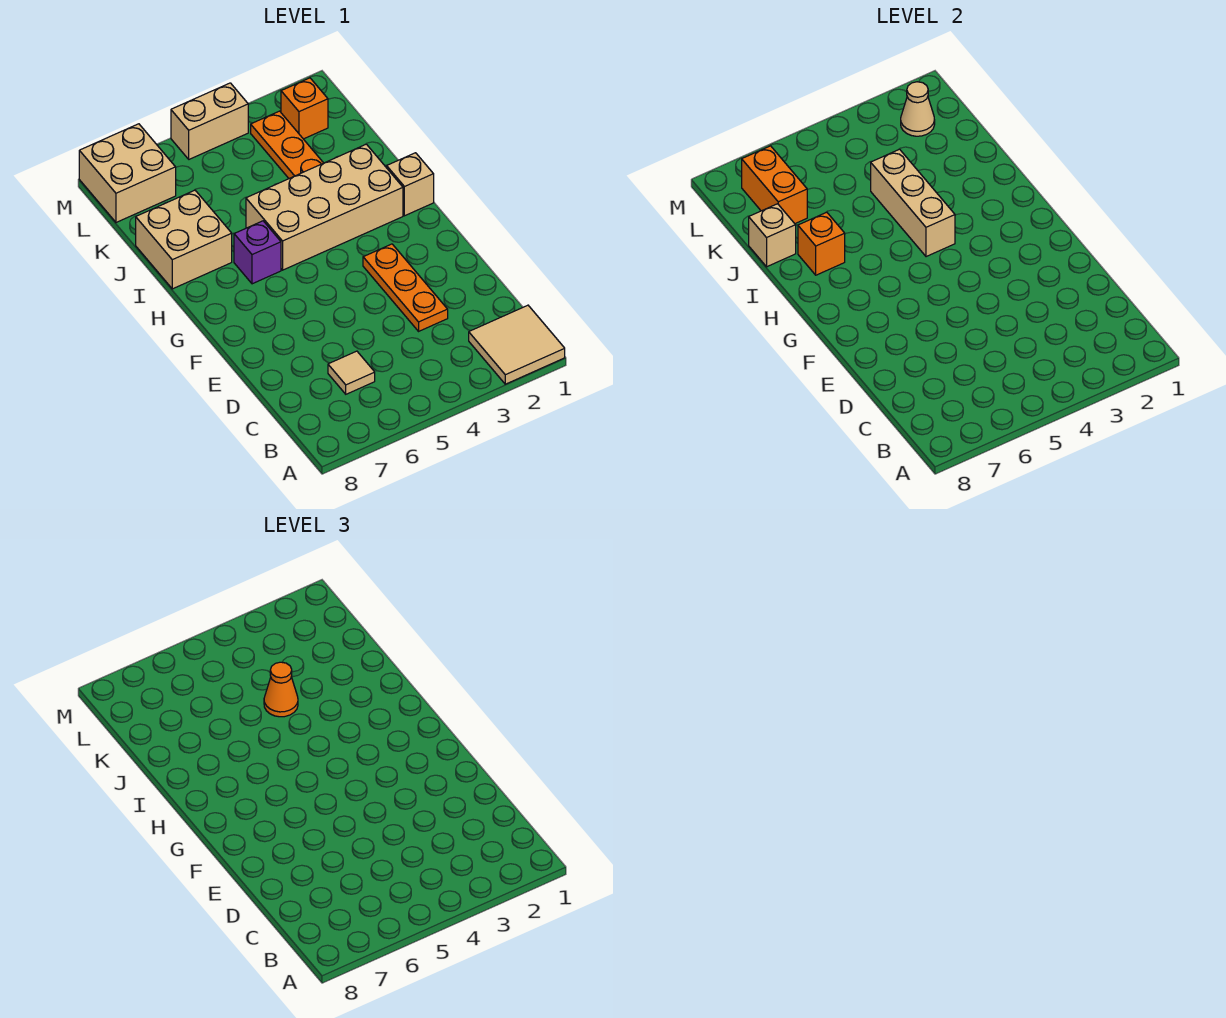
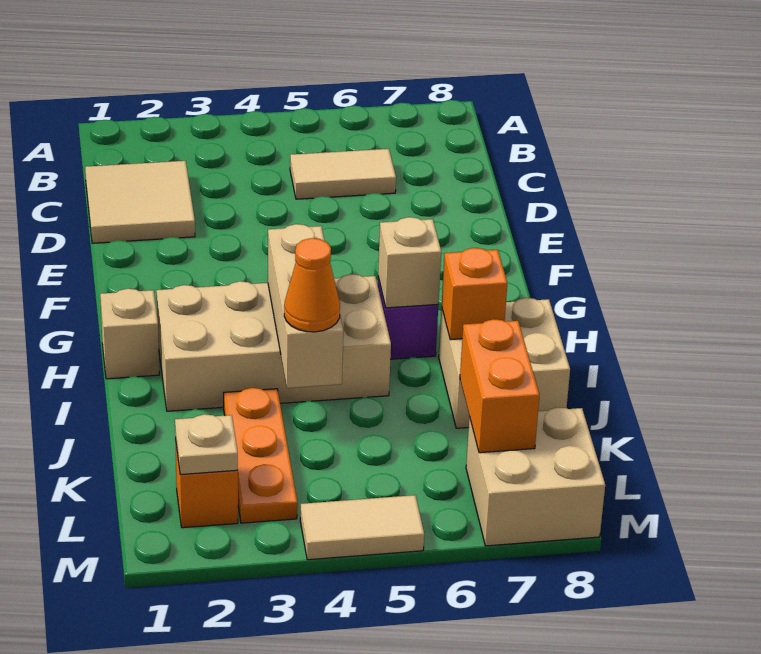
tan 2x2 tile [469,305,565,384] -> tan 2x2 tile moved to [85,161,195,243]
tan 1x1 tile [328,351,375,394] -> tan 1x2 tile [290,149,396,199]
orange 1x3 plate [363,244,448,331] -> none
tan 1x1 brick [749,204,796,267] -> tan 1x1 brick moved to [378,217,441,308]
tan 1x1 cone [901,82,935,136] -> tan 1x1 plate [175,414,238,475]
tan 1x2 brick [171,83,248,159] -> tan 1x2 tile [300,495,424,560]

